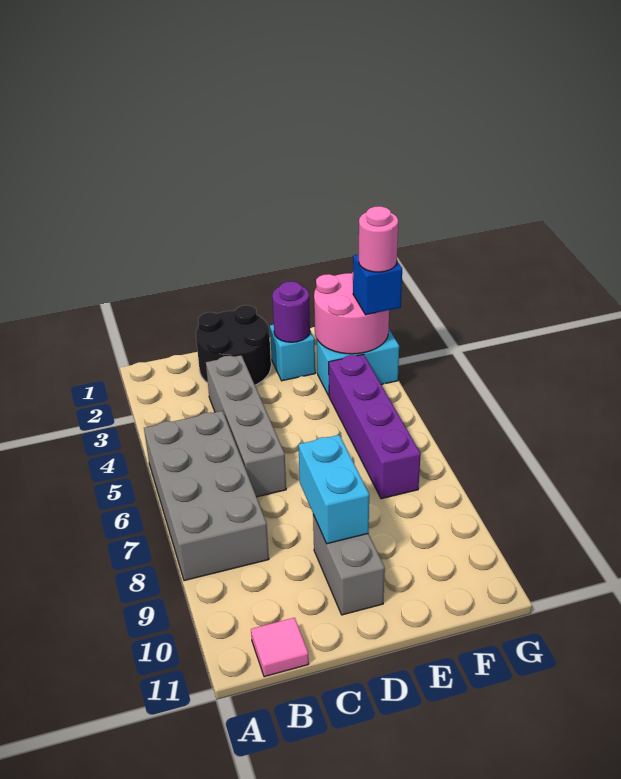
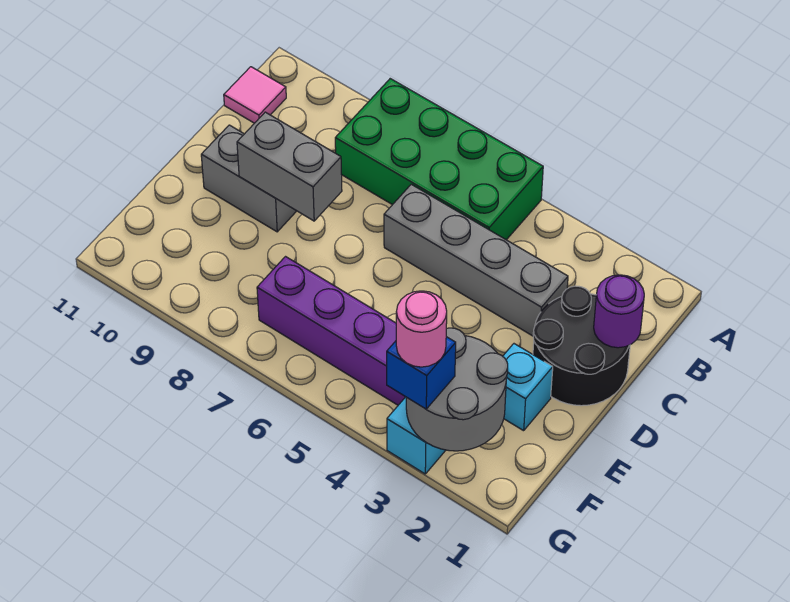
grey 2x4 brick [144,411,269,581] -> green 2x4 brick [335,79,543,240]
cyan 1x2 brick [298,435,369,544] -> grey 1x2 brick [237,112,342,221]
purple 1x1 round brick [272,281,310,342] -> purple 1x1 round brick moved to [594,275,644,348]
pink 2x2 round brick [314,273,389,354] -> grey 2x2 round brick [406,328,508,451]

